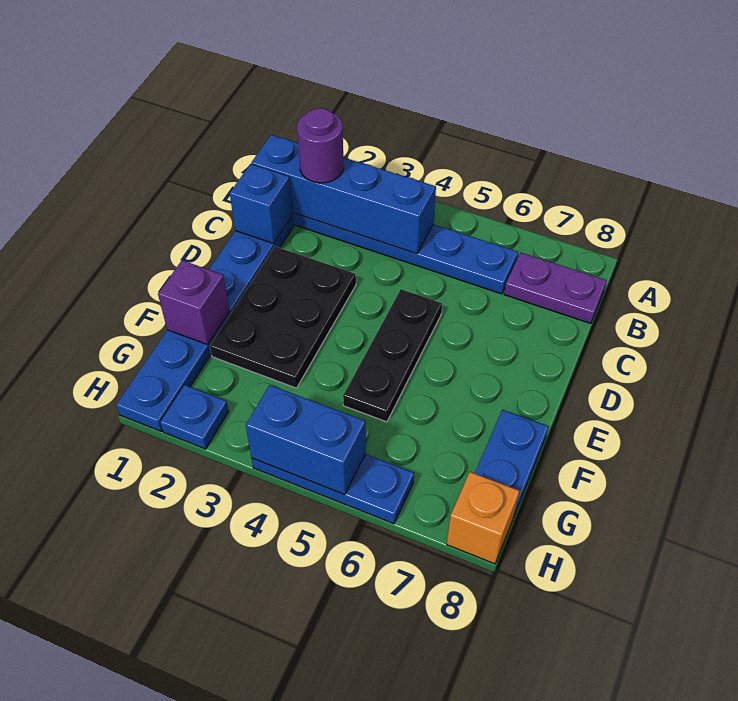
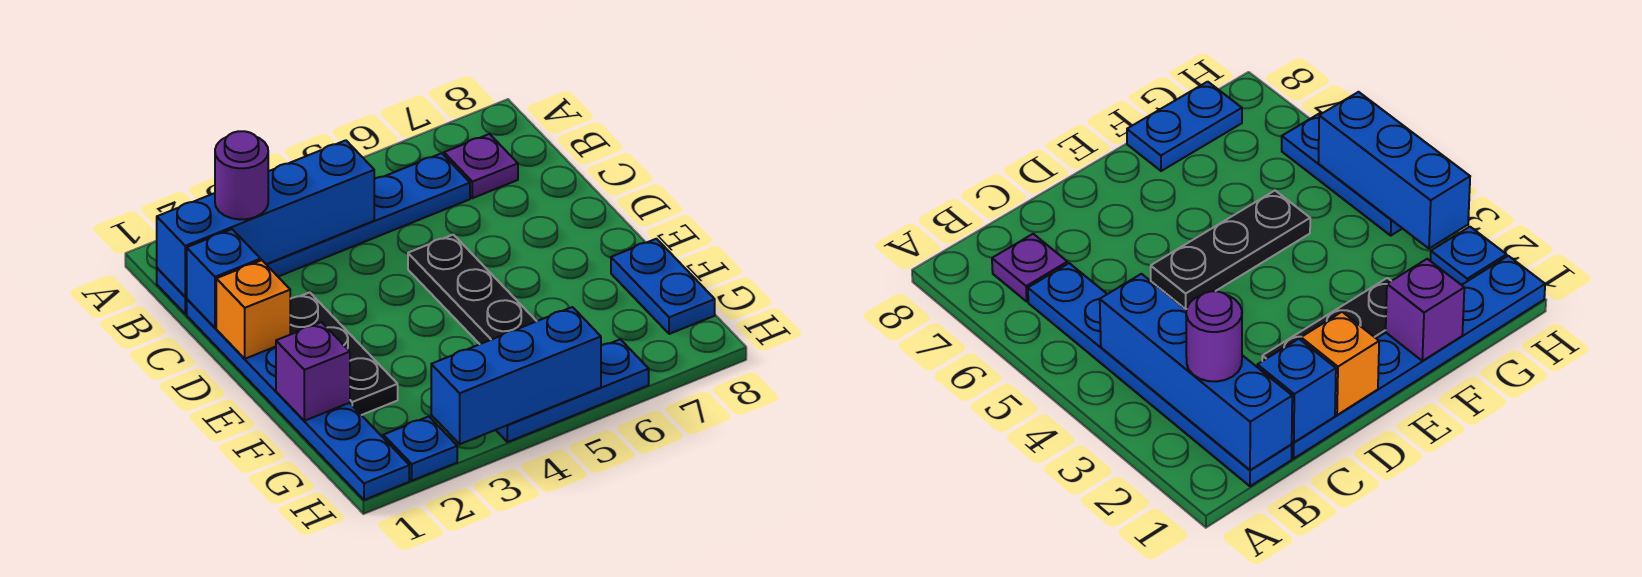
purple 1x2 plate [504,253,607,323] -> purple 1x1 plate [444,134,518,198]
black 2x3 plate [210,246,356,388] -> black 1x3 plate [290,292,398,415]
blue 1x2 brick [246,385,366,495] -> blue 1x3 brick [431,307,601,444]
orange 1x1 brick [447,472,519,564] -> orange 1x1 brick moved to [216,260,290,359]

